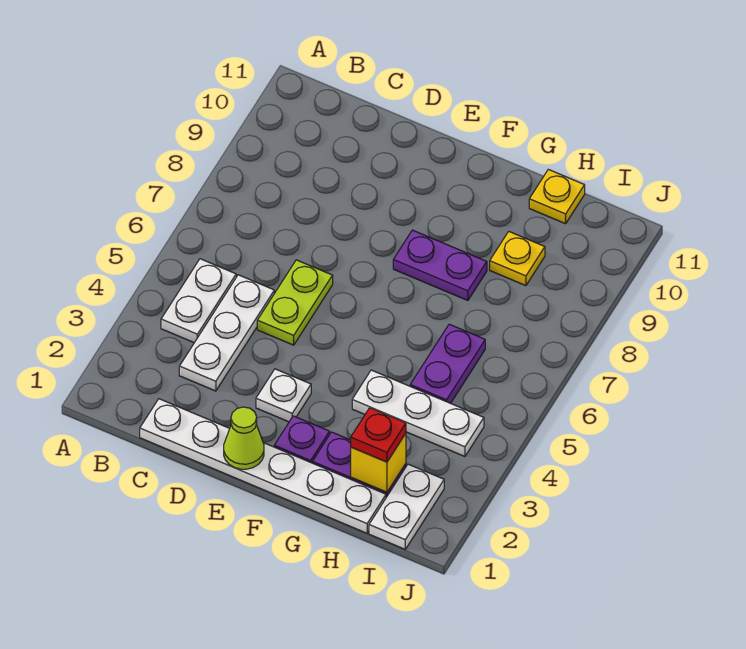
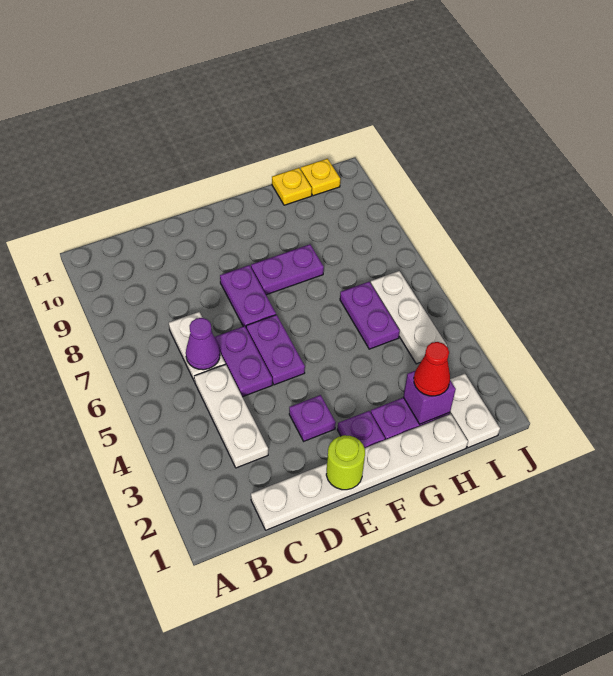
white 1x2 plate [161,259,236,343] -> white 1x2 plate moved to [169,312,225,382]
none -> purple 1x1 cone [186,318,220,370]
lime 1x2 plate [257,260,333,345] -> purple 1x2 plate [215,326,272,397]
lime 1x1 cone [224,407,264,469] -> lime 1x1 round brick [326,435,365,490]
white 1x1 plate [256,369,311,422] -> purple 1x1 plate [289,395,336,441]
none -> purple 1x2 plate [246,315,305,385]
none -> purple 1x2 plate [220,265,276,327]
white 1x3 plate [352,370,484,457] -> white 1x3 plate turned to [371,271,447,364]
yellow 1x1 brick [351,434,406,492] -> purple 1x1 brick [403,371,456,424]
red 1x1 plate [351,408,406,462] -> red 1x1 cone [414,342,450,396]
yellow 1x1 plate [490,232,545,286] -> yellow 1x1 plate moved to [301,159,340,196]

